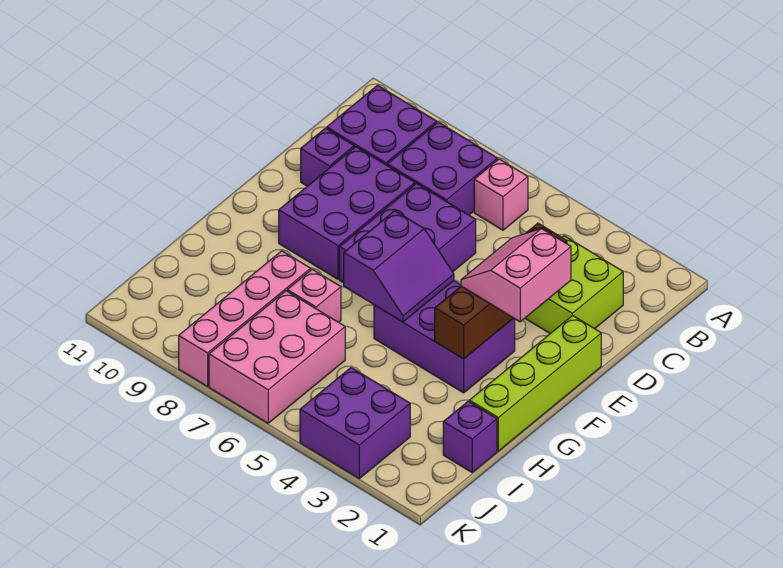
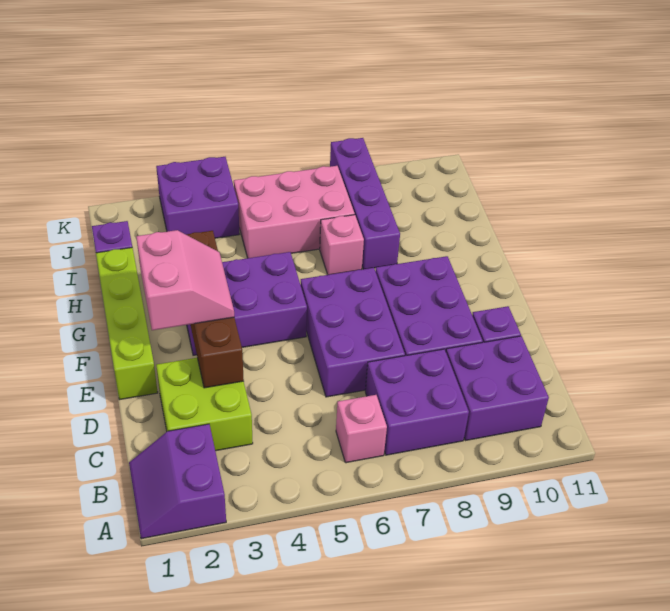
purple 2x2 slope [344,211,454,322] -> purple 2x2 slope moved to [129,424,226,539]
pink 1x4 brick [179,251,311,387] -> purple 1x4 brick [330,138,400,269]
pink 2x3 brick [209,291,345,423] -> pink 2x3 brick turned to [234,166,355,258]

